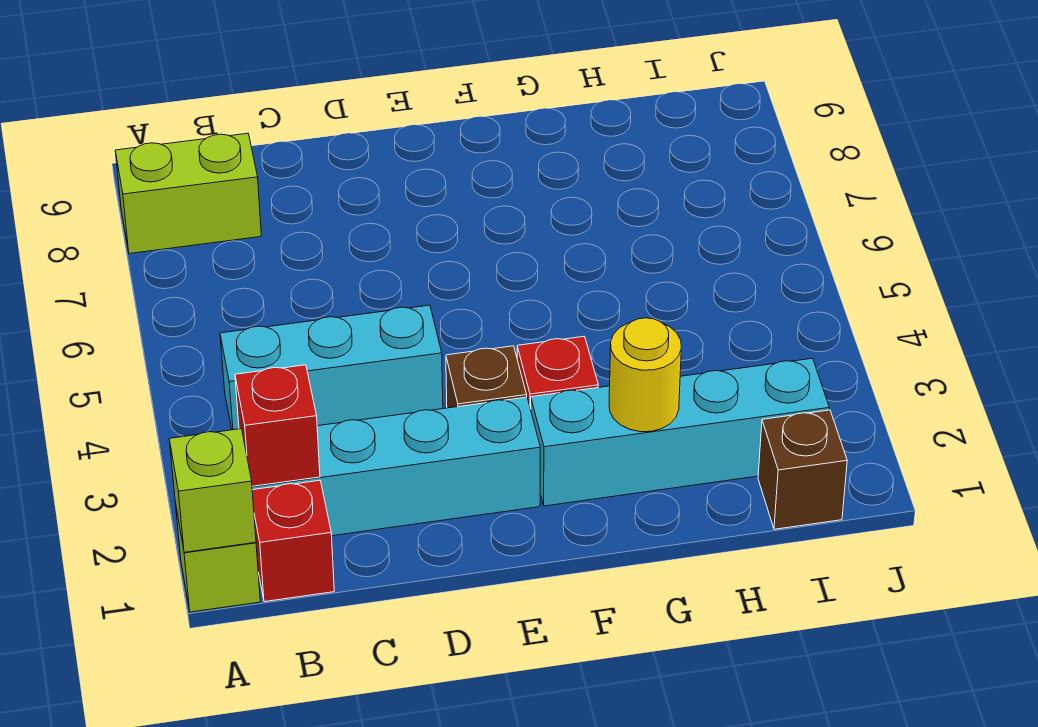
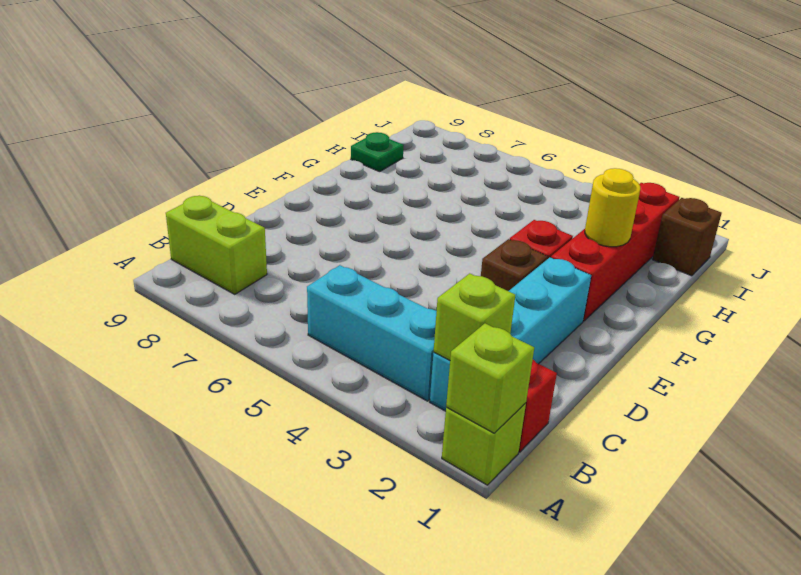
lime 1x2 brick [115,133,261,254] -> lime 1x2 brick turned to [166,196,267,294]
red 1x1 brick [235,365,320,486] -> lime 1x1 brick [434,273,515,360]
cyan 1x3 brick [220,305,443,430] -> cyan 1x3 brick turned to [307,265,437,401]
cyan 1x4 brick [531,358,829,506] -> red 1x4 brick [551,183,679,321]
none -> green 1x1 plate [351,132,404,172]

